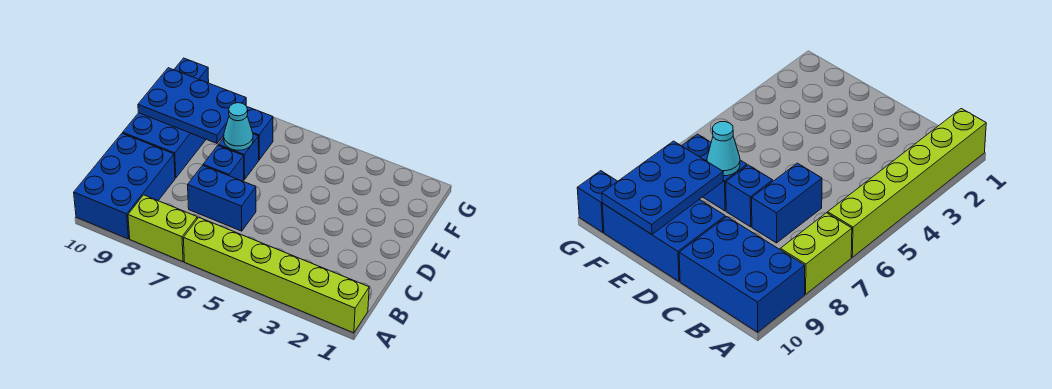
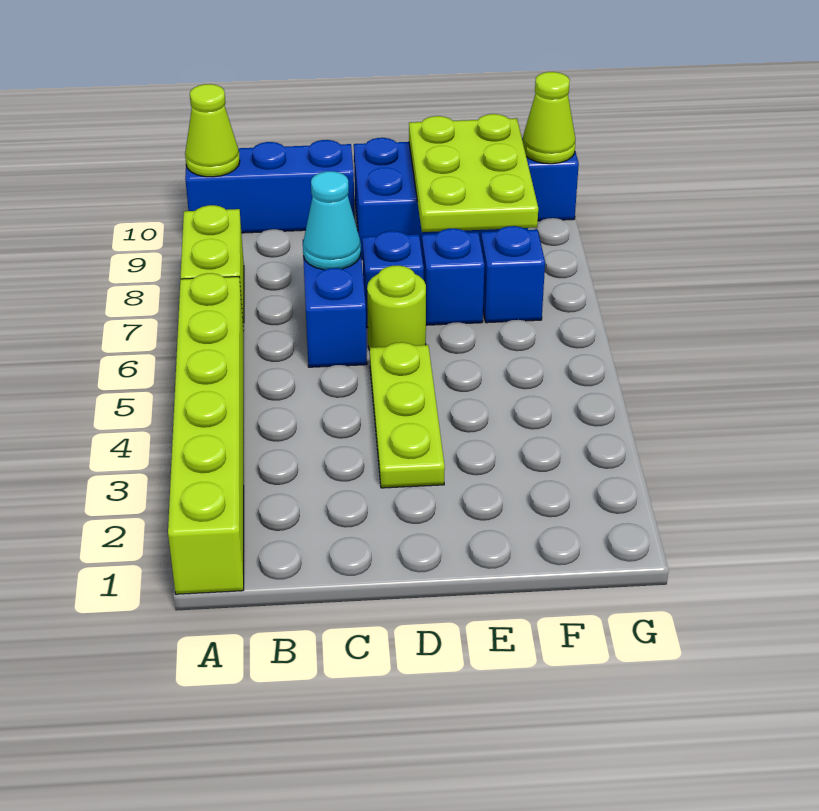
blue 2x3 brick [74,133,175,239] -> blue 1x3 brick [185,140,355,233]
none -> lime 1x1 cone [185,84,240,177]
none -> lime 1x3 plate [370,342,445,488]
none -> lime 1x1 round brick [367,265,426,350]
cyan 1x1 cone [224,103,253,150] -> cyan 1x1 cone moved to [303,171,361,270]
blue 2x3 plate [138,68,246,143] -> lime 2x3 plate [409,114,538,232]
none -> lime 1x1 cone [523,72,575,164]

